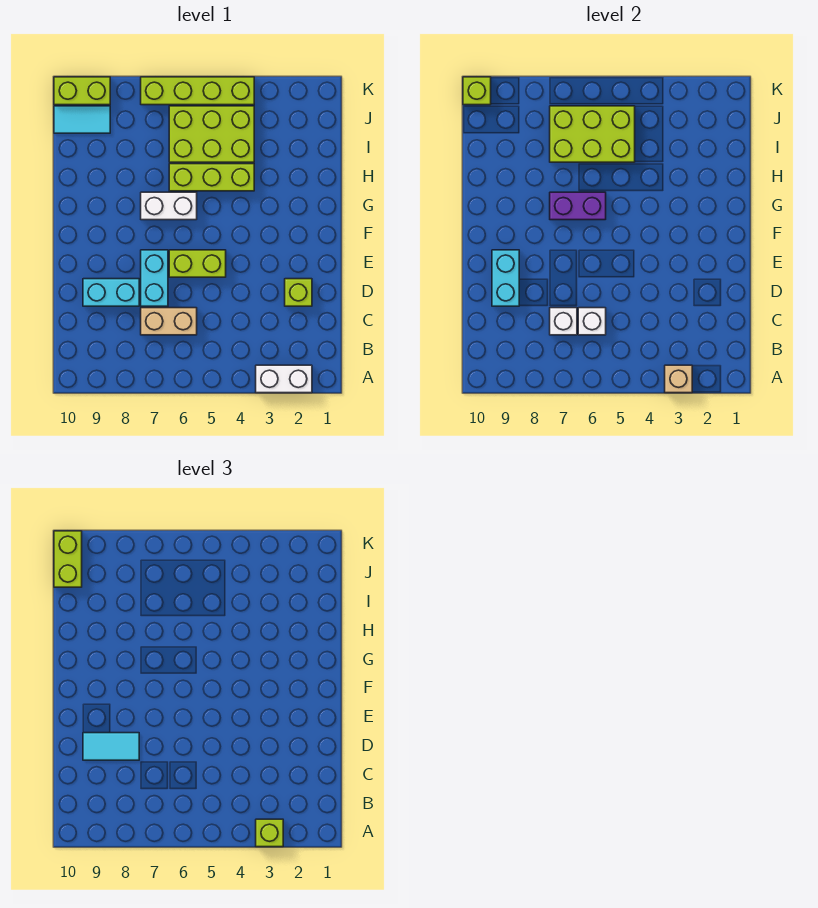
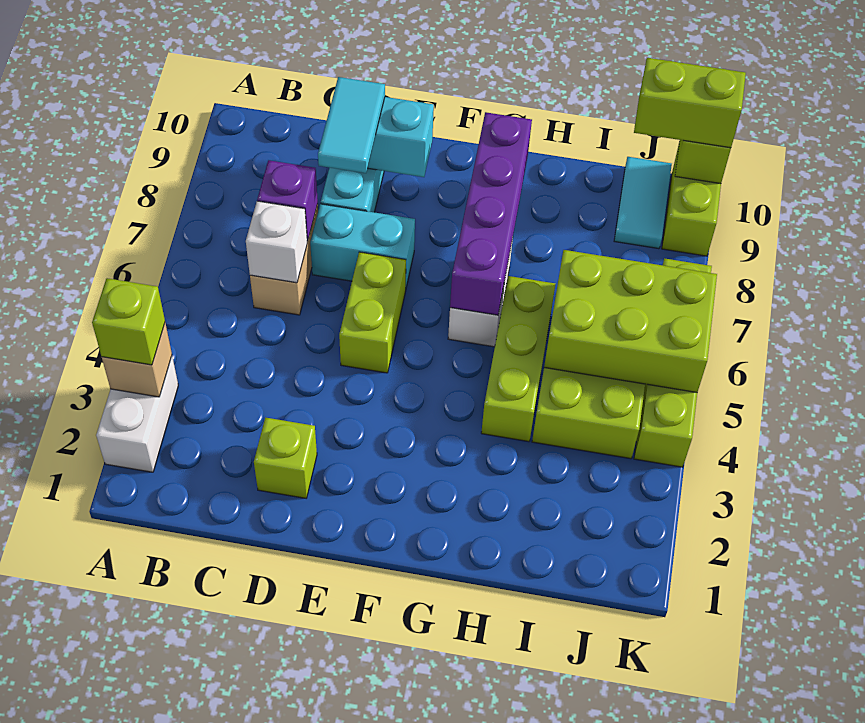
white 1x1 brick [550,308,577,335] -> purple 1x1 brick [257,160,318,241]
purple 1x2 brick [550,192,606,220] -> purple 1x4 brick [450,112,532,315]
lime 2x3 brick [550,106,635,162] -> lime 2x3 brick turned to [544,250,717,392]

